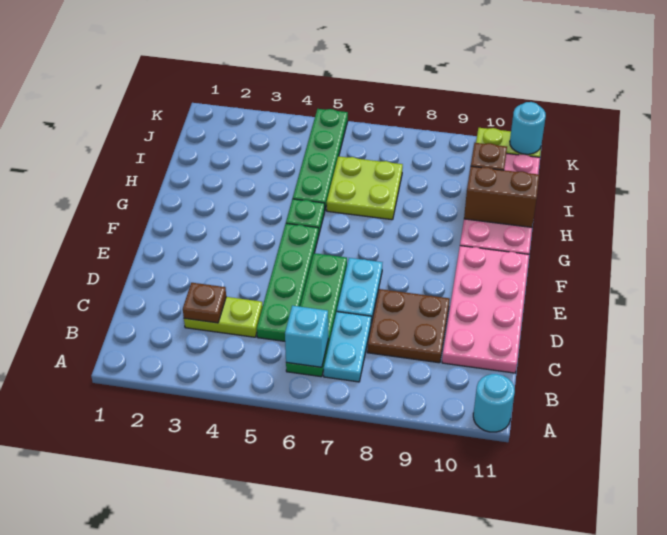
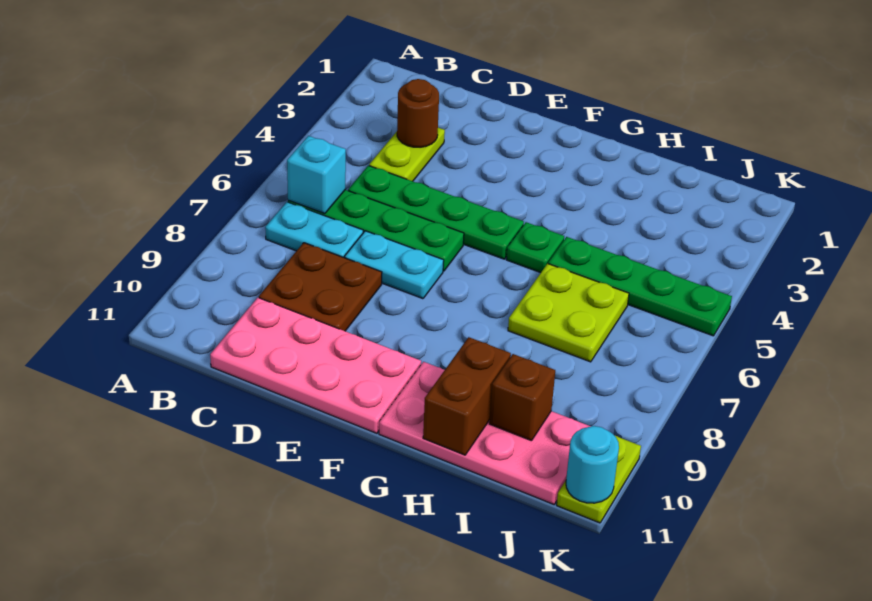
cyan 1x1 round brick [473,374,515,432] -> none
brown 1x1 plate [183,283,226,323] -> brown 1x1 round brick [397,79,439,147]

